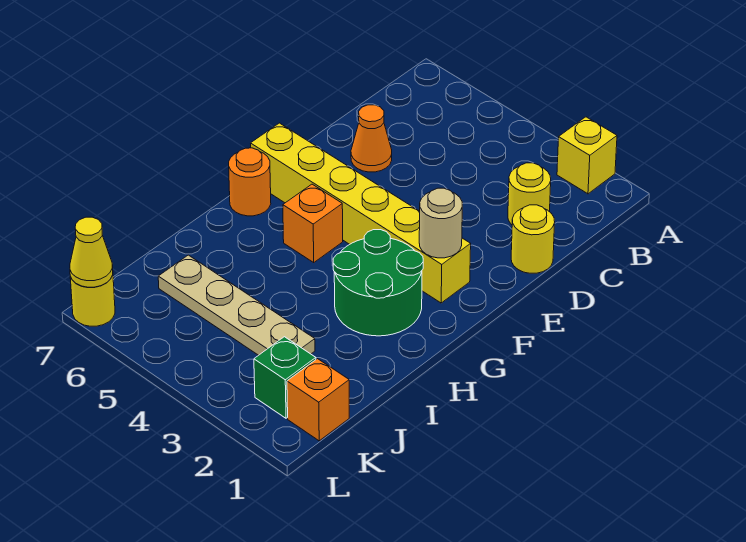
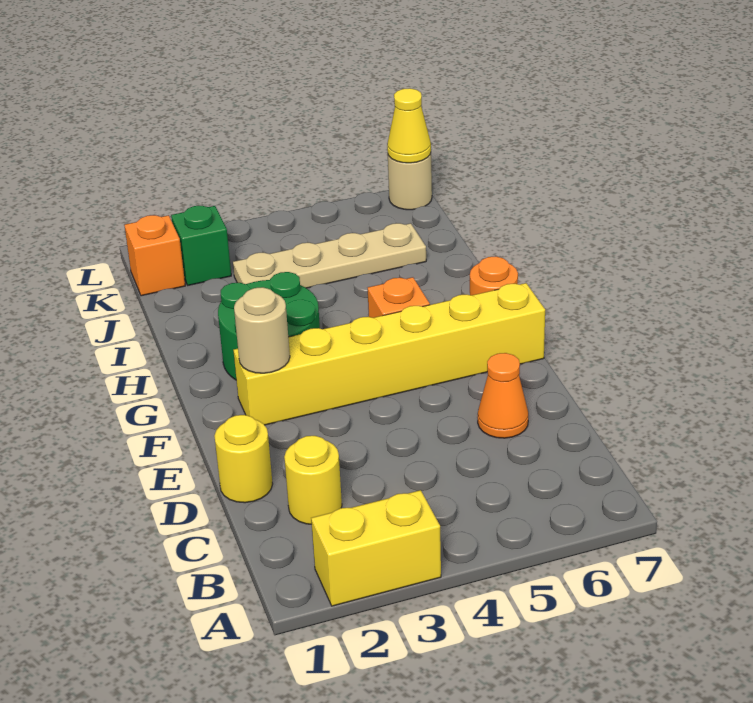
yellow 1x1 brick [557,117,617,194] -> yellow 1x2 brick [311,490,441,606]
yellow 1x1 round brick [70,275,115,326] -> tan 1x1 round brick [388,154,432,210]

